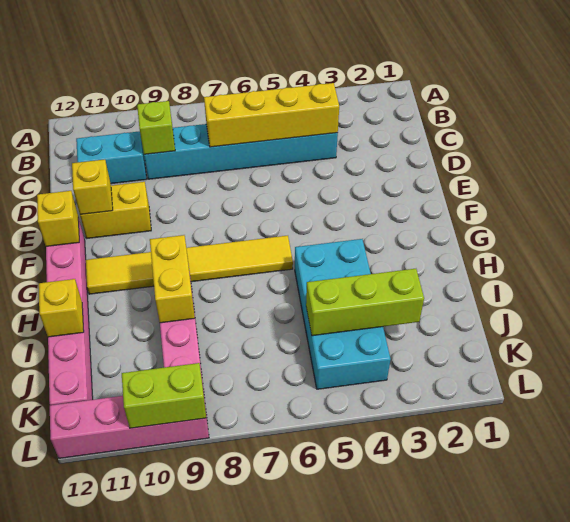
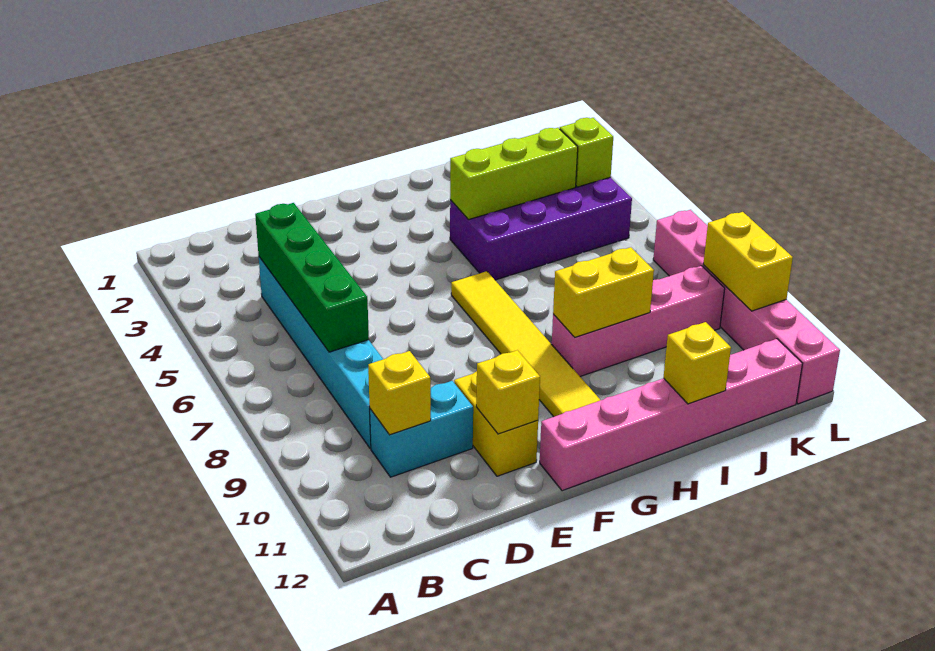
yellow 1x4 brick [204,83,339,147] -> green 1x4 brick [255,203,369,352]
lime 1x1 brick [137,101,175,154] -> lime 1x1 brick moved to [560,118,613,187]
cyan 1x2 brick [76,131,146,184] -> cyan 1x2 brick turned to [370,381,473,477]
yellow 1x1 brick [37,191,79,246] -> yellow 1x1 brick moved to [368,351,431,435]
cyan 2x4 brick [295,239,391,389] -> purple 2x4 brick [450,177,632,280]
lime 1x3 brick [306,269,424,336] -> lime 1x3 brick turned to [450,128,578,220]
pink 1x4 brick [50,392,209,458] -> pink 1x6 brick [653,210,840,404]
lime 1x2 brick [122,363,206,428] -> yellow 1x2 brick [703,212,793,311]

